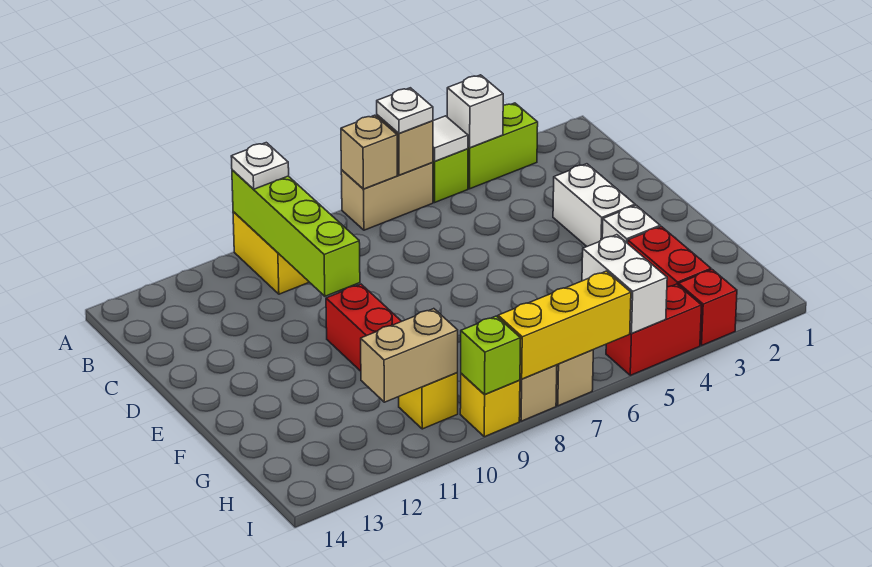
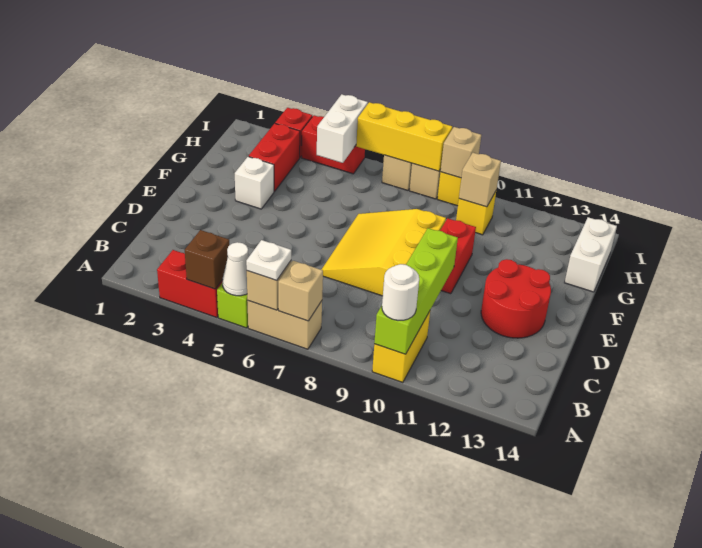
lime 1x2 brick [468,103,538,189] -> red 1x2 brick [157,250,223,318]
white 1x1 brick [447,75,503,148] -> brown 1x1 brick [185,230,229,289]
white 1x1 tile [433,116,468,161] -> white 1x1 cone [223,242,248,296]
white 1x1 plate [231,143,289,189] -> white 1x1 round brick [382,264,419,320]
white 1x2 brick [553,164,635,246] -> white 1x2 brick moved to [565,217,617,292]
none -> yellow 3x3 slope [321,209,446,296]
none -> red 2x2 round brick [481,259,551,338]
tan 1x2 brick [361,309,458,402] -> tan 1x1 brick [459,153,501,207]
lime 1x1 brick [461,316,521,395] -> tan 1x1 brick [440,127,481,178]

